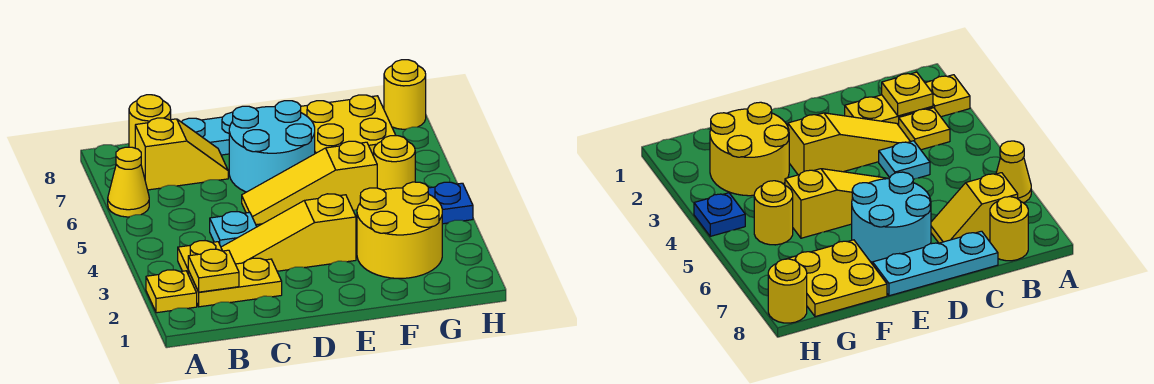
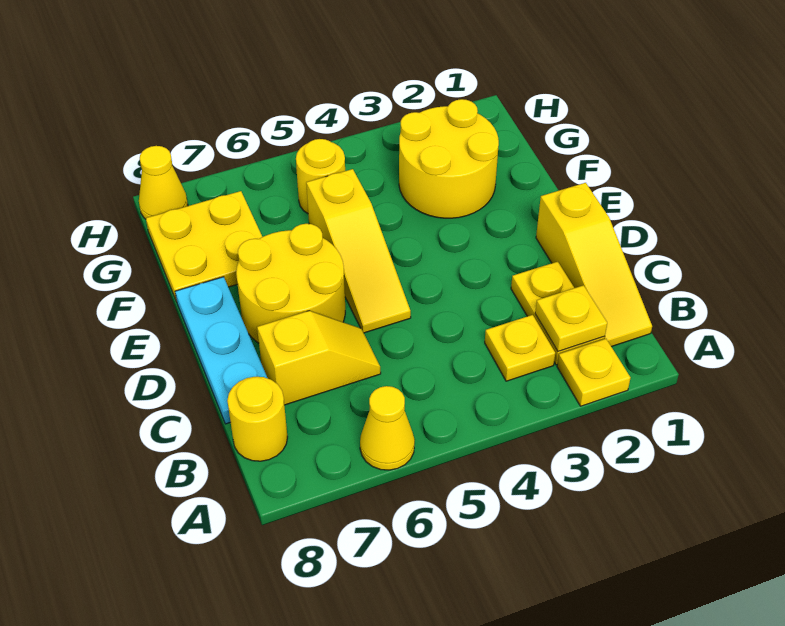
yellow 1x2 slope [135,118,228,190] -> yellow 1x2 slope turned to [257,311,381,405]
yellow 1x3 slope [221,194,356,271] -> yellow 1x3 slope moved to [536,183,652,347]
cyan 1x1 plate [210,212,257,247] -> none
cyan 2x2 round brick [229,101,315,192] -> yellow 2x2 round brick [236,224,345,343]
blue 1x1 plate [428,182,473,224] -> none
yellow 1x1 round brick [384,60,426,129] -> yellow 1x1 cone [139,146,188,219]

